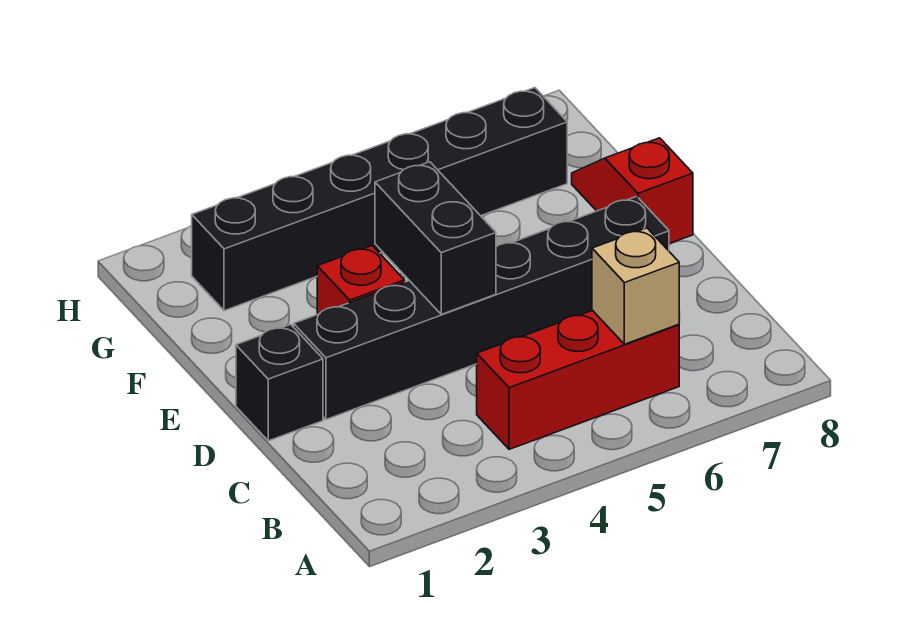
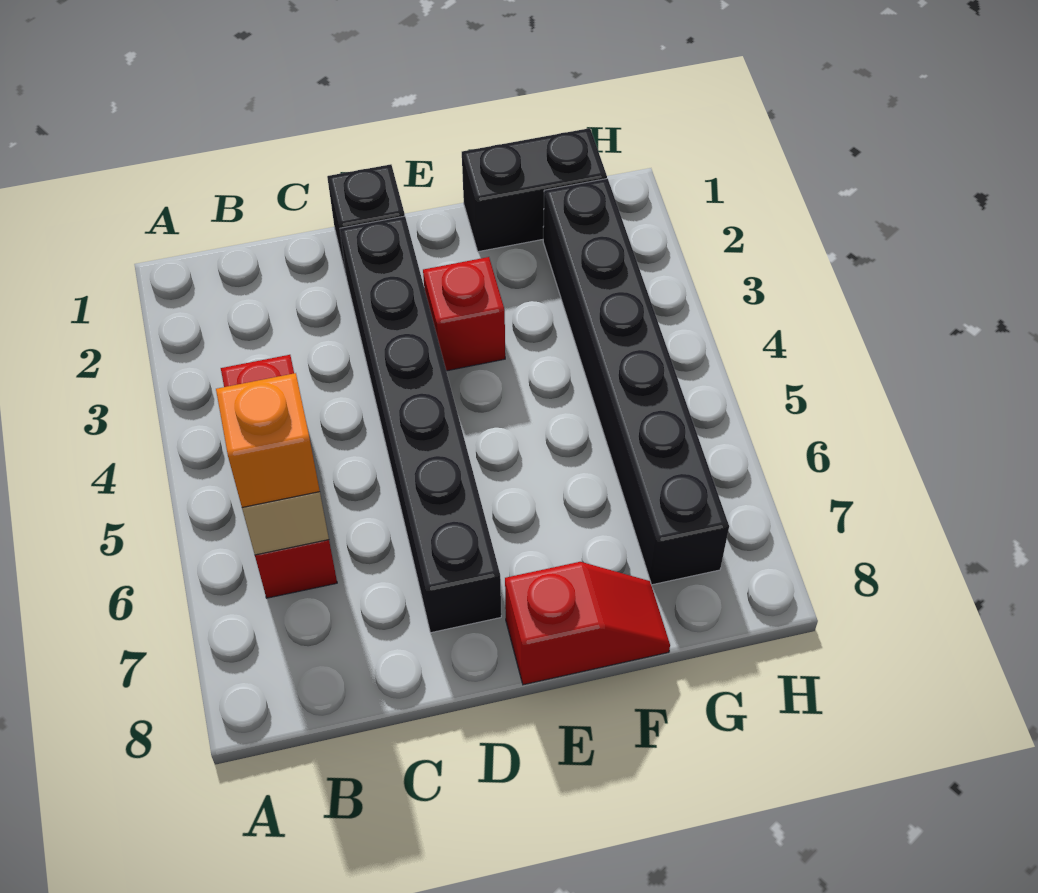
none -> orange 1x1 brick [216,373,320,507]
black 1x2 brick [375,162,496,314] -> black 1x2 brick moved to [462,128,607,252]

